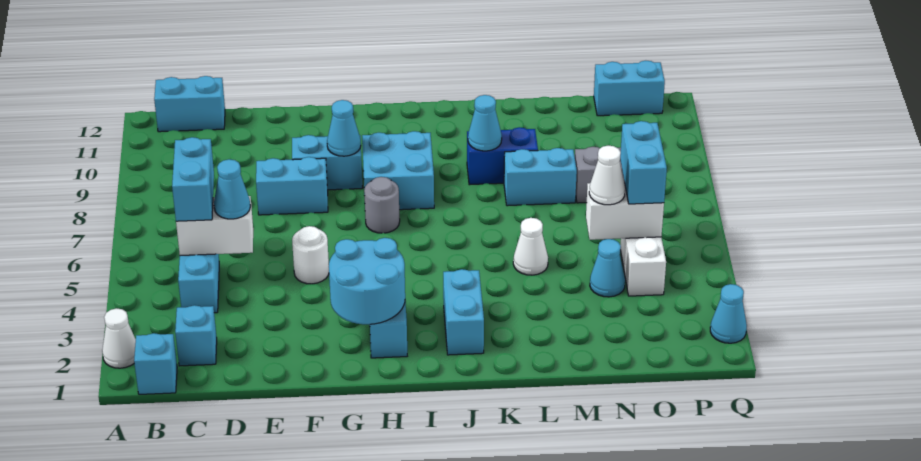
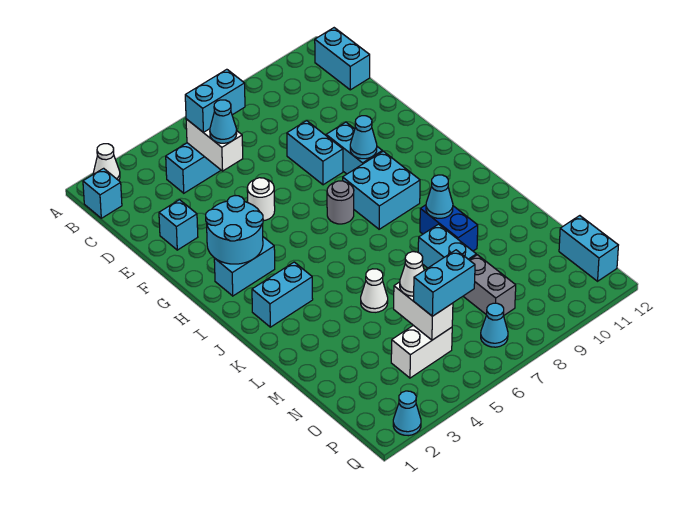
cyan 1x1 brick [175,305,217,366] -> cyan 1x1 brick moved to [159,200,198,250]
cyan 1x1 cone [590,239,625,297] -> cyan 1x1 cone moved to [481,303,508,347]

